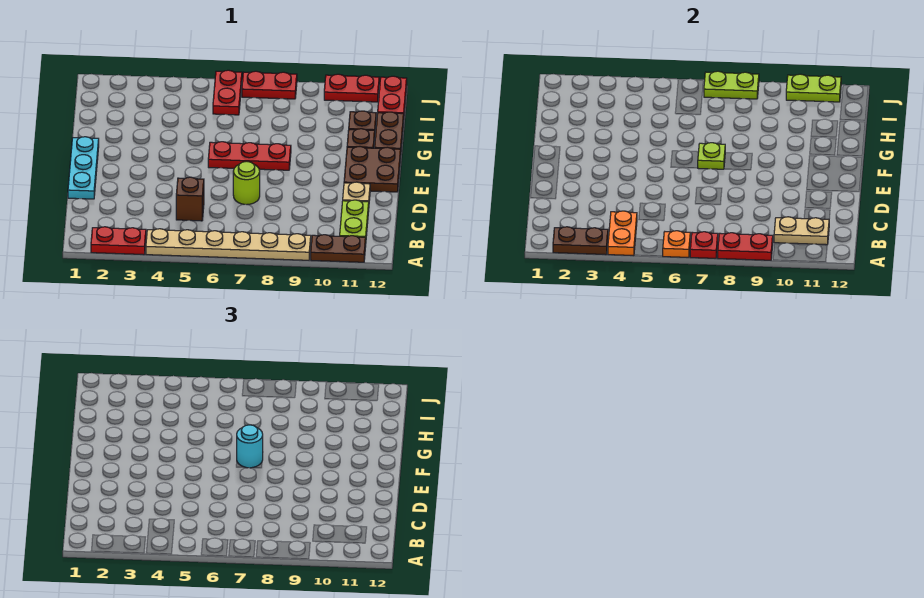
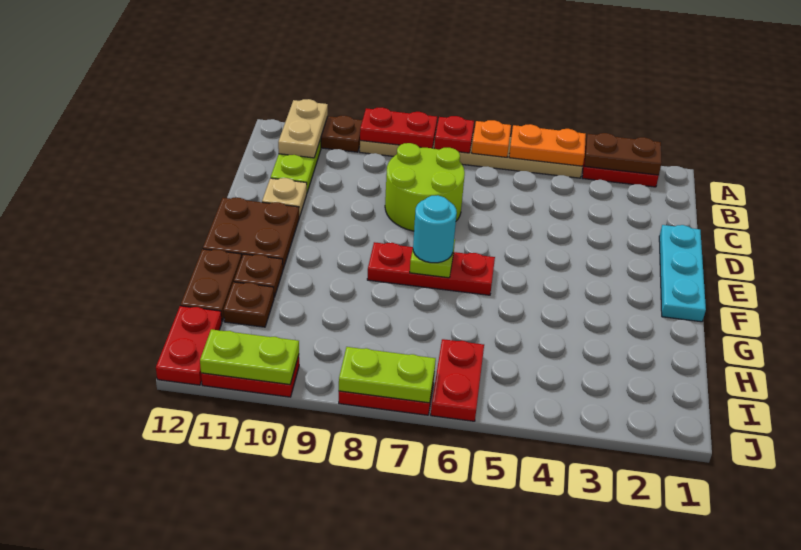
orange 1x2 plate [608,211,637,256] -> orange 1x2 plate turned to [509,124,586,166]
tan 1x2 plate [774,217,829,245] -> tan 1x2 plate turned to [278,99,328,158]
brown 1x1 brick [176,177,204,221] -> none
lime 1x1 round brick [233,162,260,205] -> lime 2x2 round brick [385,143,465,231]

